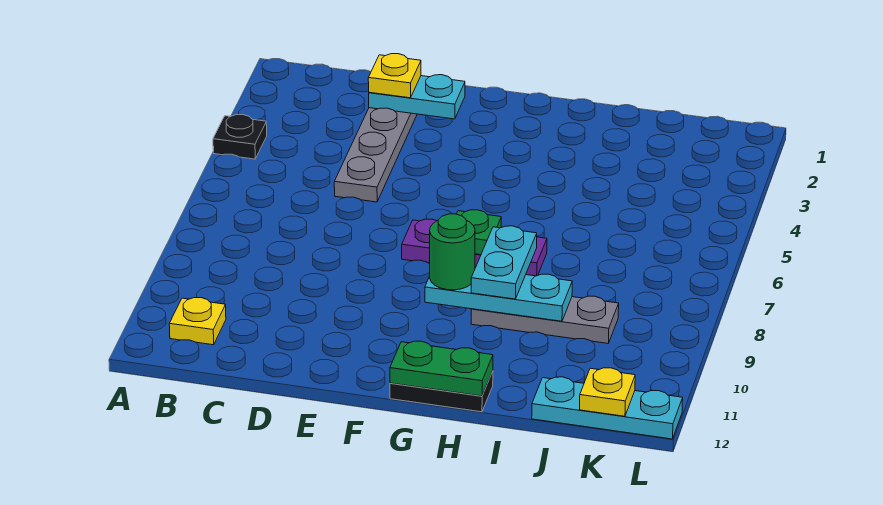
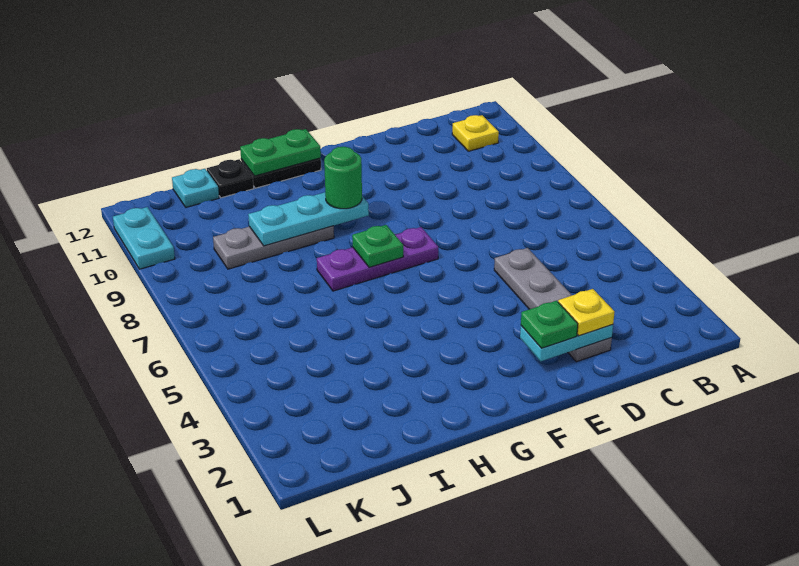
black 1x1 plate [213,115,267,159] -> black 1x1 plate moved to [207,159,254,198]
none -> green 1x1 plate [521,301,578,348]
cyan 1x2 plate [471,226,537,299] -> cyan 1x2 plate moved to [113,207,175,269]
cyan 1x3 plate [532,377,683,439] -> cyan 1x1 plate [172,169,219,207]
yellow 1x1 plate [580,368,635,416] -> none

